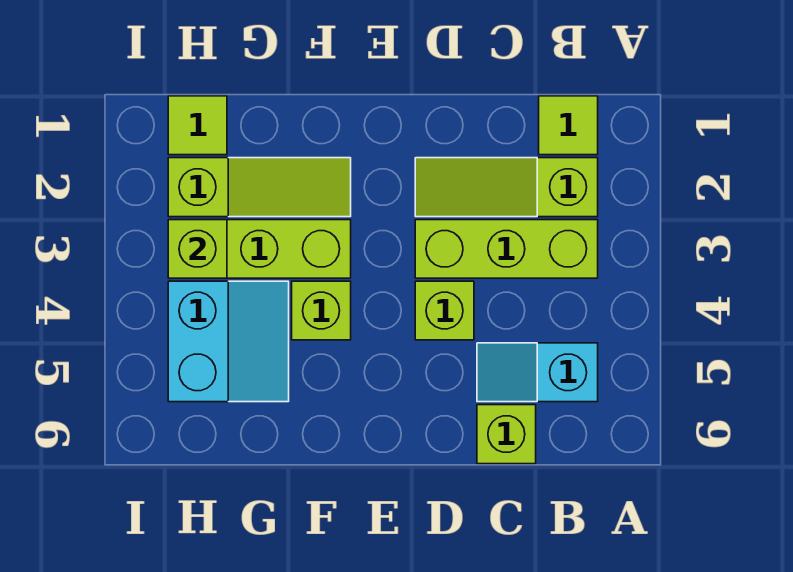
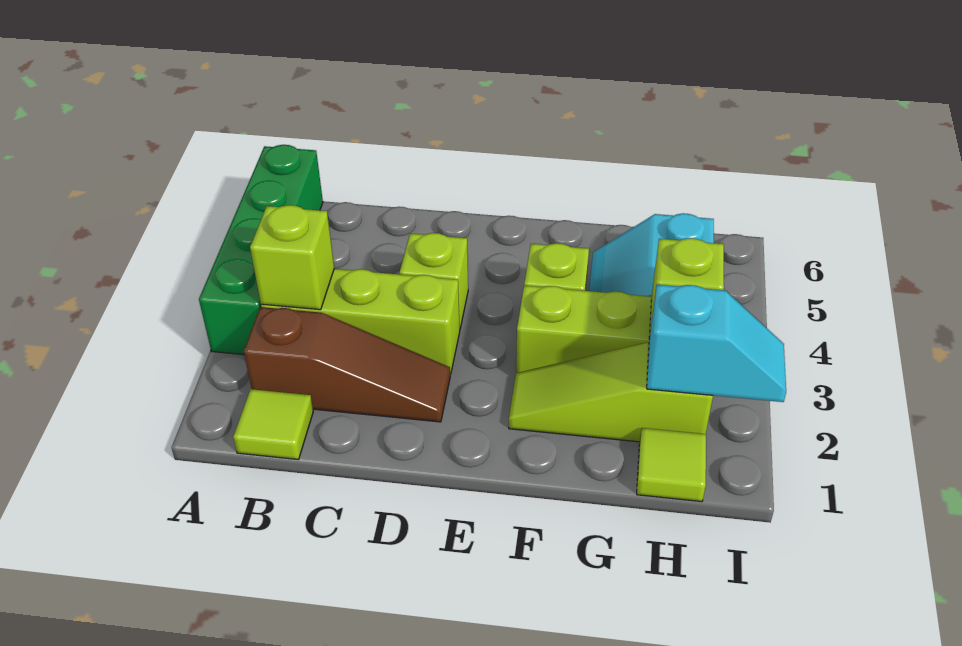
none -> green 1x4 brick [199,145,323,355]
lime 1x3 slope [415,158,598,217] -> brown 1x3 slope [244,307,450,422]
cyan 1x2 slope [477,343,598,402] -> cyan 1x2 slope moved to [647,285,786,402]
lime 1x1 brick [477,405,536,464] -> lime 1x1 brick moved to [250,205,334,310]

